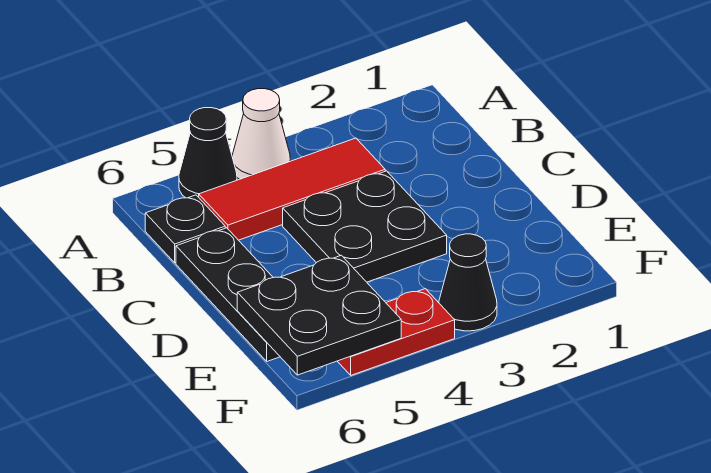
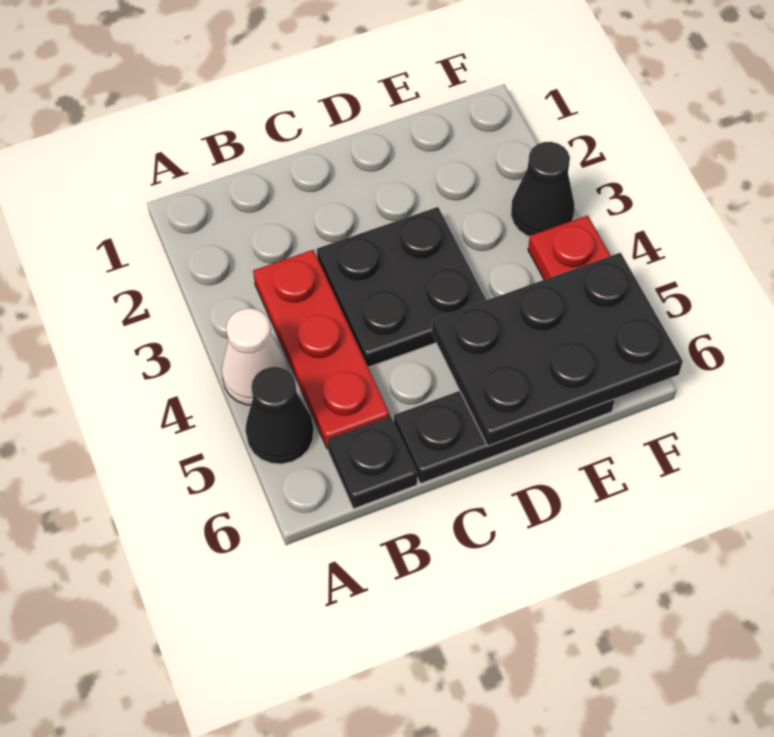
red 1x3 tile [199,138,385,240] -> red 1x3 plate [253,250,390,449]
black 2x2 plate [237,255,401,375] -> black 2x3 plate [432,253,683,446]

